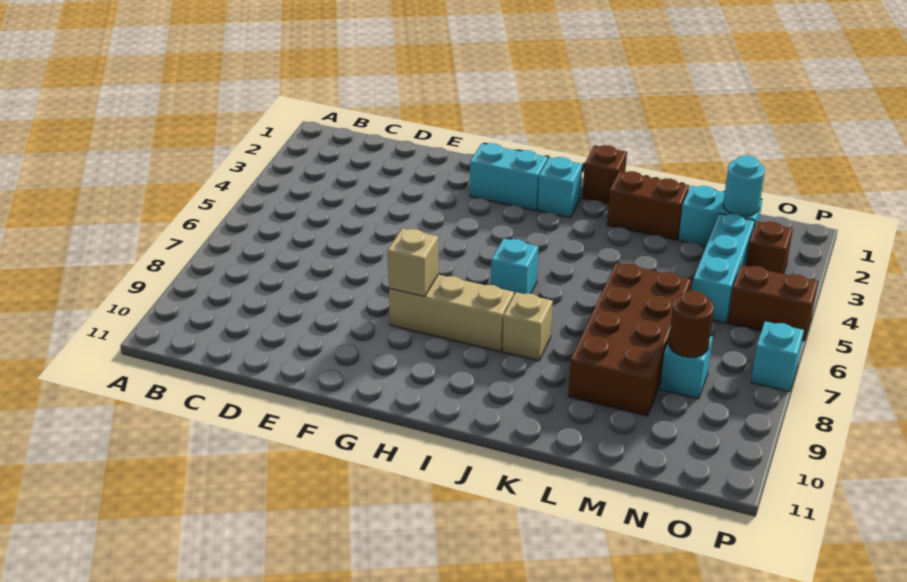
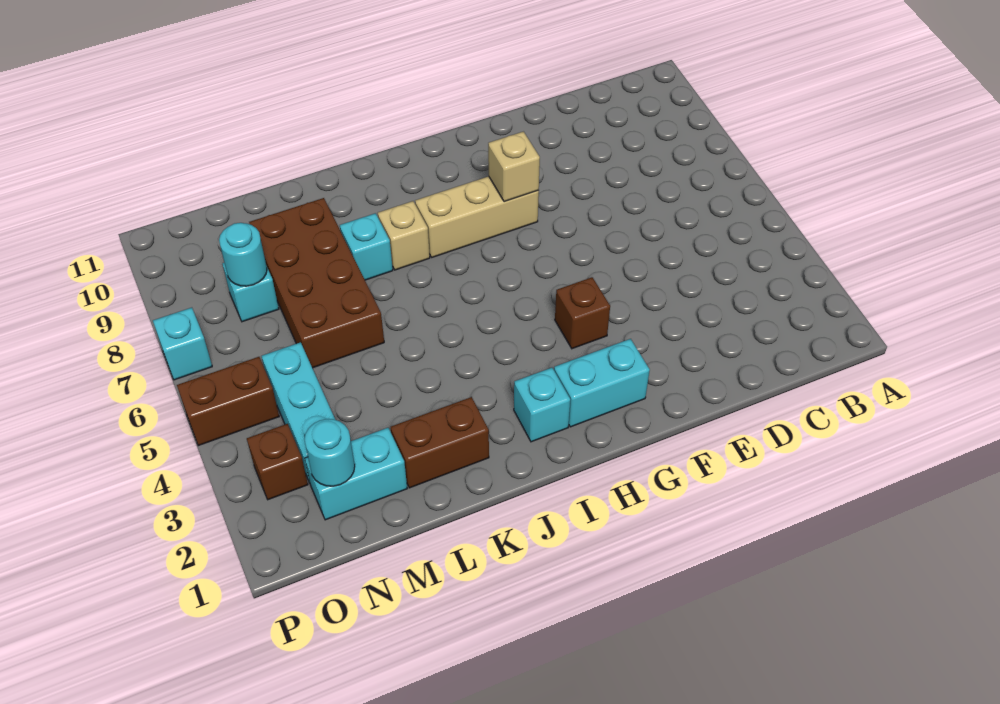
cyan 1x1 brick [491,238,538,295] -> cyan 1x1 brick moved to [340,213,393,280]
brown 1x1 brick [582,145,627,204] -> brown 1x1 brick moved to [555,277,610,349]
brown 1x1 round brick [669,290,714,357] -> cyan 1x1 round brick [219,223,267,286]

